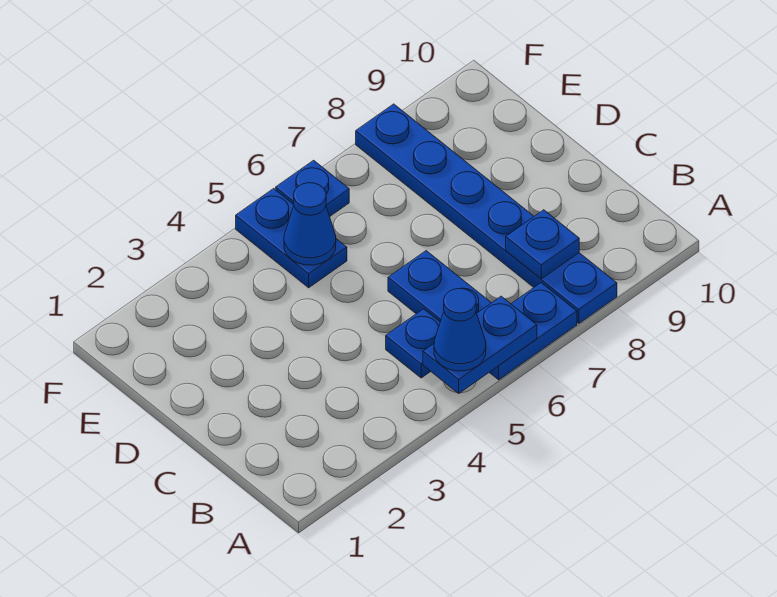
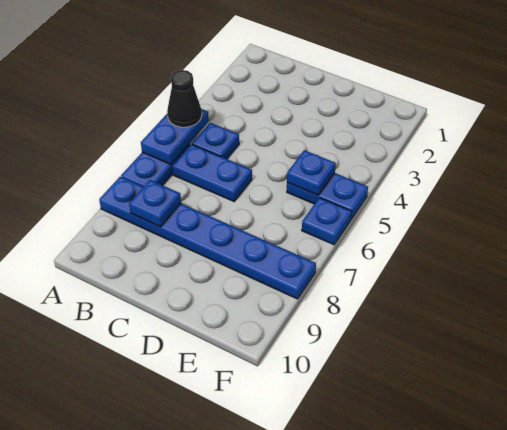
blue 1x1 cone [434,289,486,371] -> black 1x1 cone [167,70,202,127]
blue 1x1 cone [284,183,336,265] -> blue 1x1 plate [287,150,336,195]

